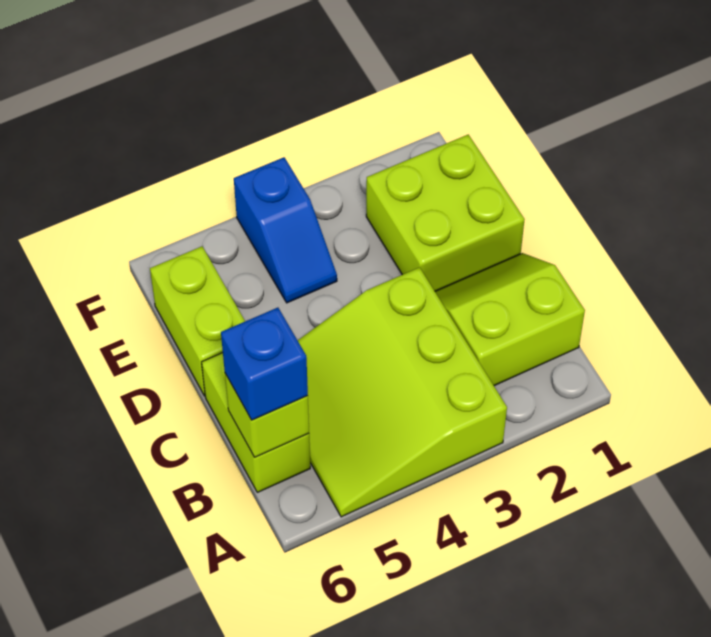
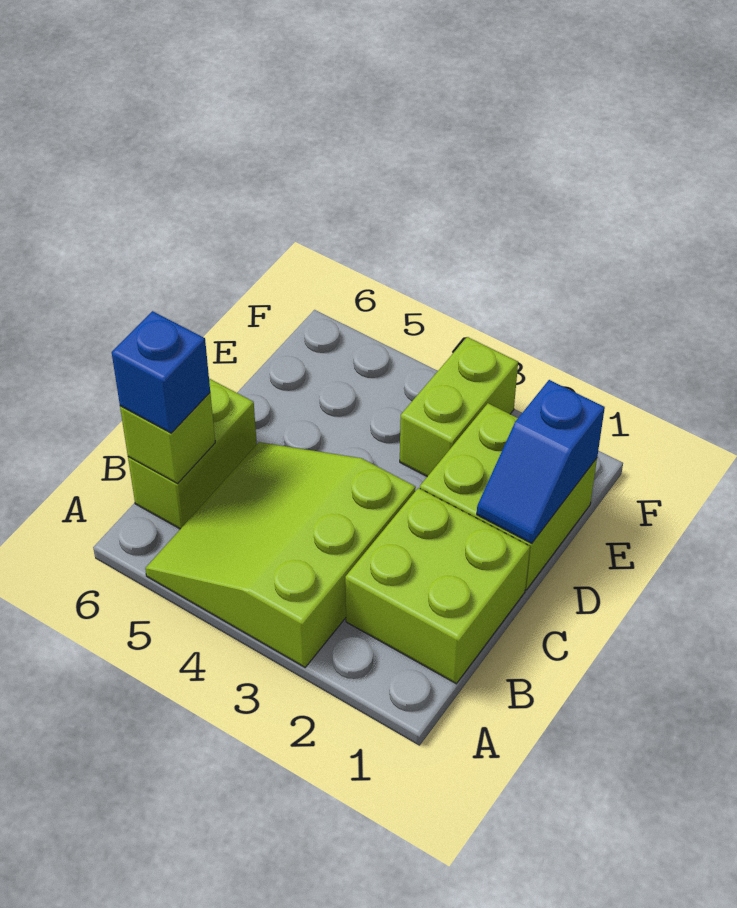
lime 2x2 slope [435,253,585,386] -> lime 2x2 brick [345,488,530,684]
lime 1x2 brick [150,246,245,396] -> lime 1x2 brick moved to [400,337,518,477]
blue 1x2 slope [234,157,337,303] -> blue 1x2 slope moved to [477,380,605,543]

